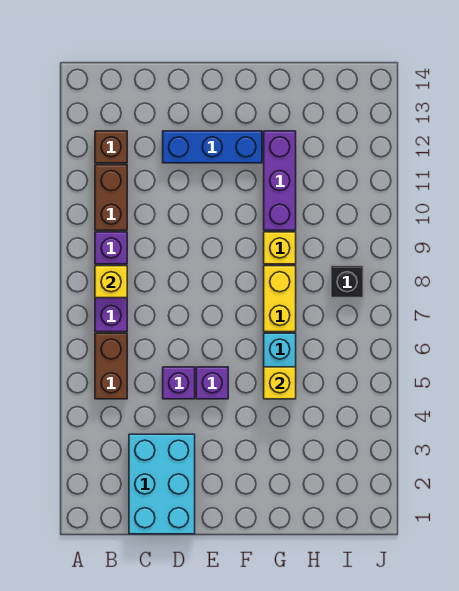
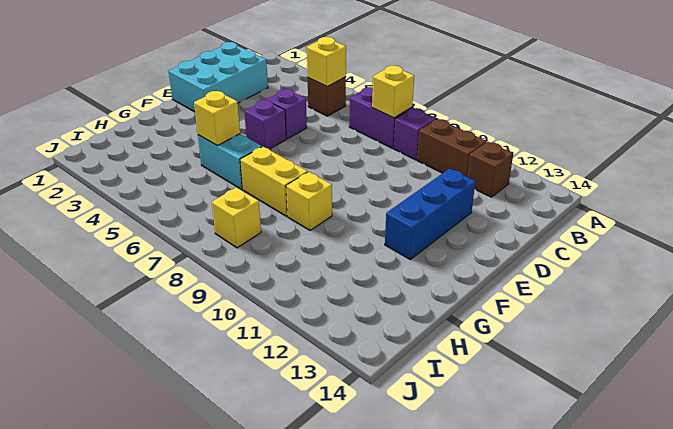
brown 1x2 brick [95,333,127,399] -> brown 1x1 brick [308,77,346,116]
none -> yellow 1x1 brick [307,37,346,87]
cyan 2x3 brick [129,434,195,534] -> cyan 2x3 brick turned to [168,42,268,112]
purple 1x3 brick [264,131,296,230] -> none
black 1x1 brick [331,266,363,298] -> yellow 1x1 brick [212,187,261,248]

